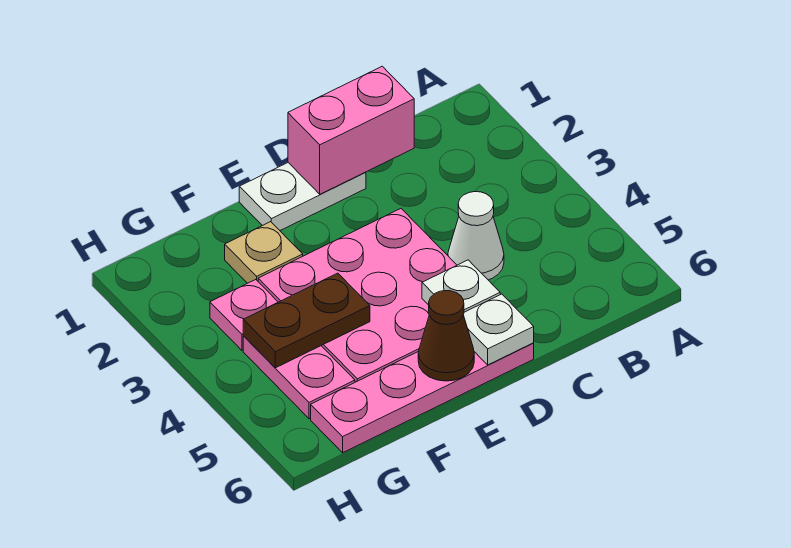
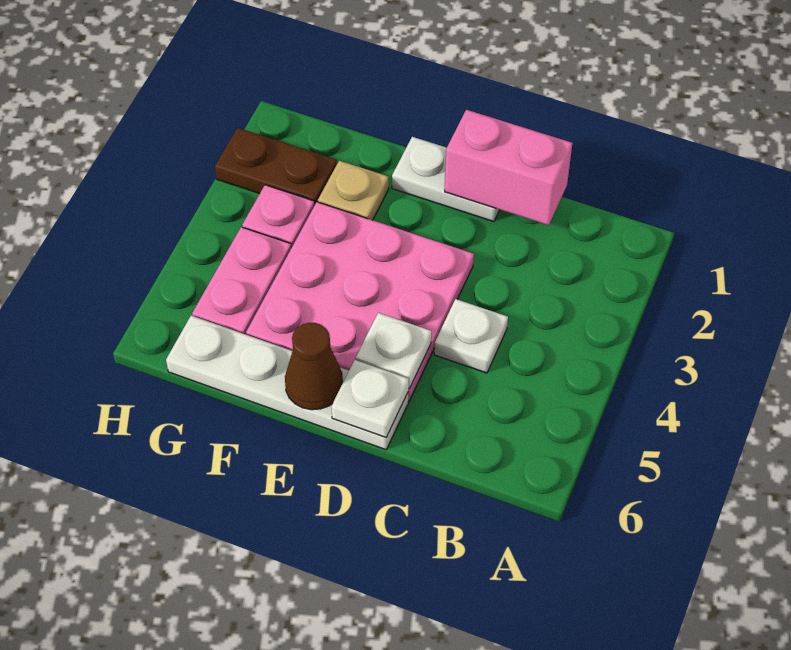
white 1x1 cone [448,192,504,280] -> white 1x1 plate [434,299,508,373]
pink 1x4 plate [311,343,534,453] -> white 1x4 plate [166,316,408,450]
brown 1x2 plate [243,273,370,368] -> brown 1x2 plate moved to [215,128,337,206]

